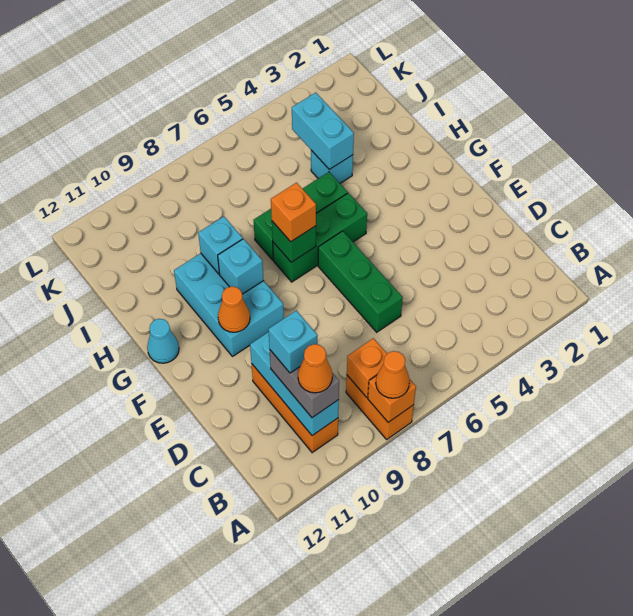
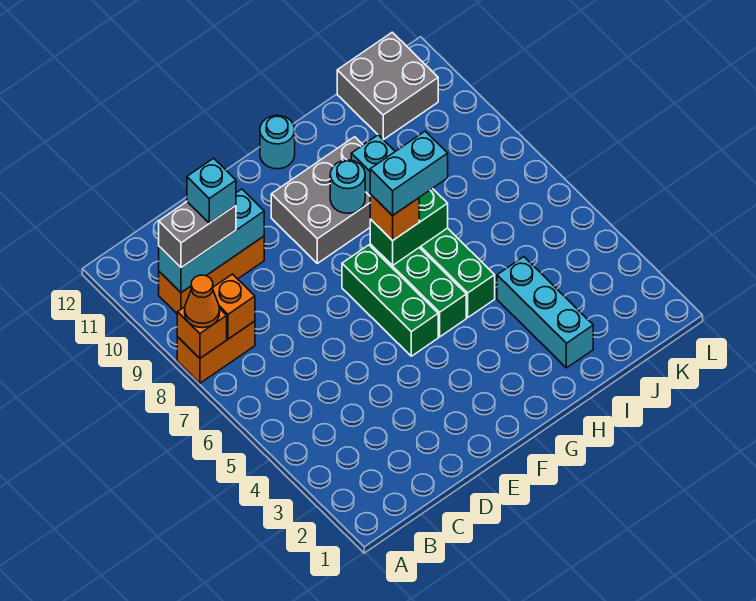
orange 1x1 cone [298,344,332,393] -> none
green 1x3 brick [318,231,403,332] -> green 1x3 brick turned to [342,245,438,356]
cyan 2x3 brick [174,253,284,356] -> grey 2x3 brick [271,137,370,263]
orange 1x1 cone [218,286,250,332] -> none
green 1x1 brick [272,221,316,262] -> green 1x2 brick [370,188,448,266]
cyan 1x1 brick [218,239,264,294] -> cyan 1x1 round brick [330,160,365,213]
cyan 1x1 cone [147,319,179,363] -> cyan 1x1 round brick [260,115,295,169]
cyan 1x1 brick [311,150,353,183] -> cyan 1x3 brick [497,257,593,368]
cyan 1x2 brick [292,93,354,170] -> cyan 1x2 brick moved to [370,131,448,216]
none -> grey 2x2 brick [337,32,438,140]

